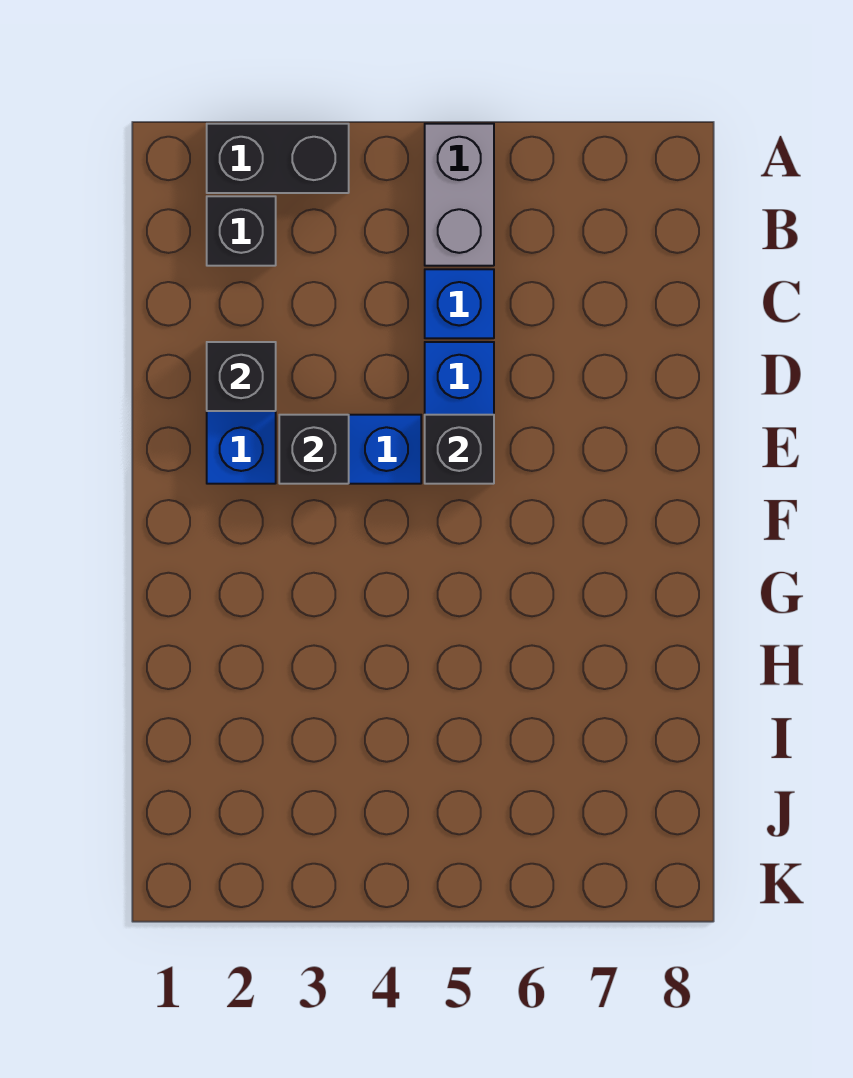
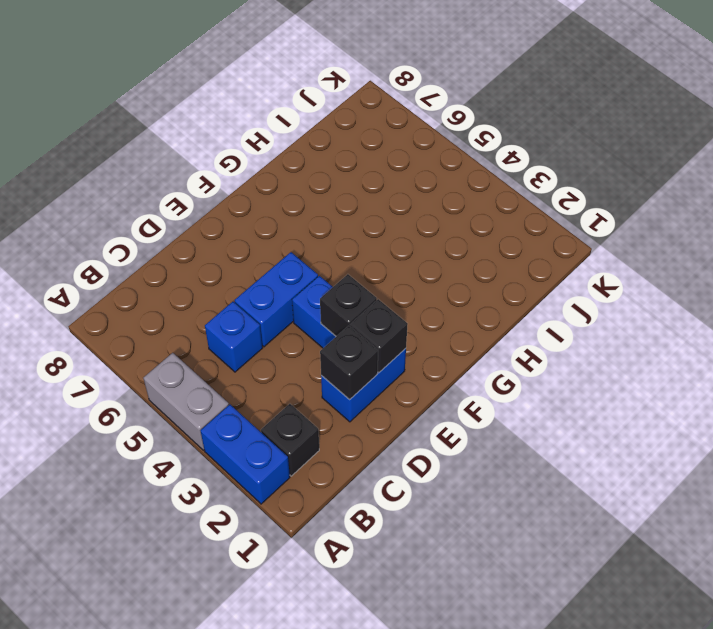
black 1x2 brick [207,124,349,193] -> blue 1x2 brick [201,405,290,504]
grey 1x2 brick [425,124,494,266] -> grey 1x2 brick turned to [143,353,229,450]
black 1x1 brick [425,415,494,484] -> black 1x1 brick moved to [350,299,408,373]

